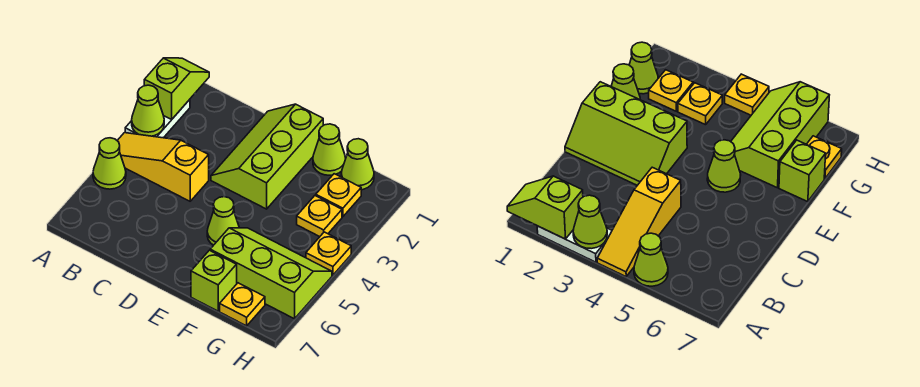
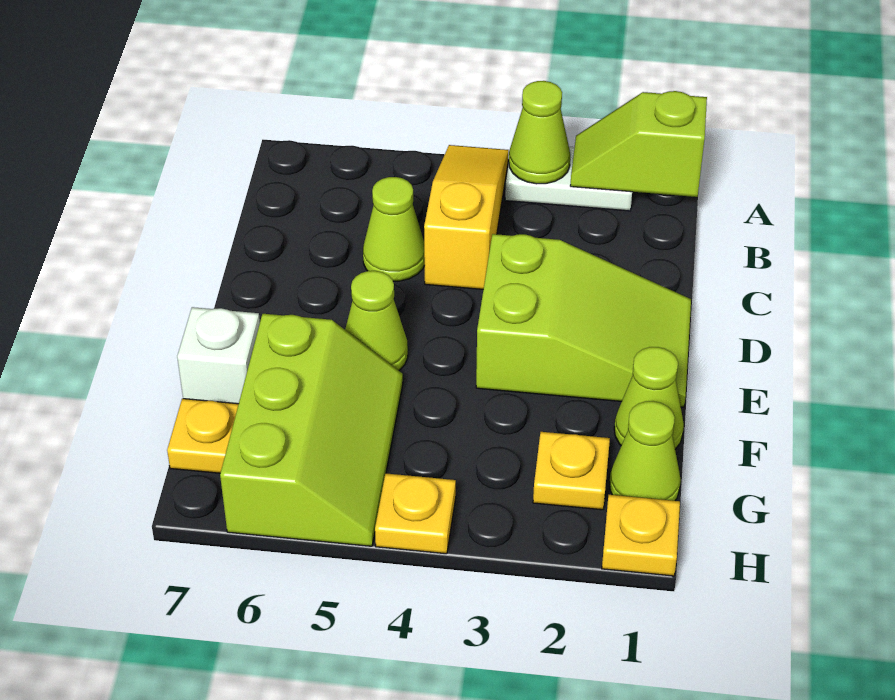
lime 1x2 slope [144,58,209,120] -> lime 1x2 slope turned to [570,91,707,197]
lime 1x1 cone [93,138,126,189] -> lime 1x1 cone moved to [363,177,425,281]
lime 2x3 slope [211,104,323,209] -> lime 2x3 slope turned to [476,234,691,407]
lime 1x1 brick [191,250,237,311] -> white 1x1 brick [177,307,260,404]
yellow 1x1 plate [297,196,342,237] -> yellow 1x1 plate moved to [602,495,680,576]

